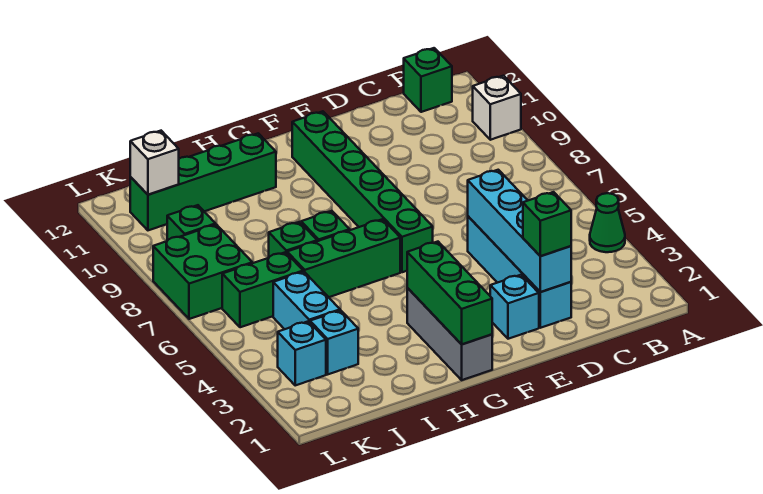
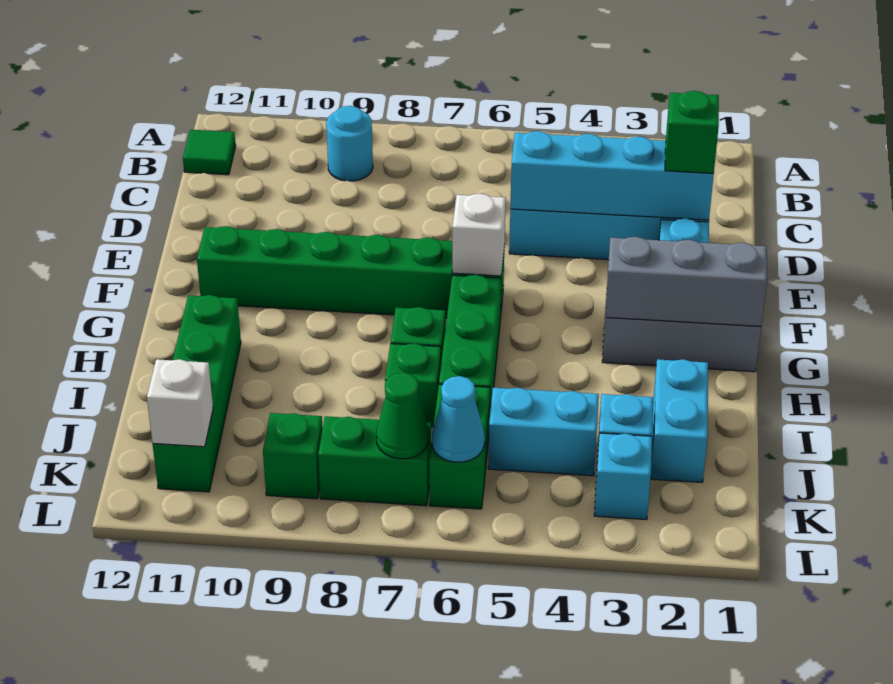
green 1x1 cone [590,193,625,252] -> green 1x1 cone moved to [376,373,429,459]
white 1x1 brick [473,76,521,140] -> white 1x1 brick moved to [452,194,506,276]
none -> cyan 1x1 round brick [326,106,373,181]
green 1x1 brick [404,48,452,112] -> green 1x1 tile [183,130,236,175]
green 1x3 brick [407,242,492,344] -> grey 1x3 brick [605,237,767,326]
none -> cyan 1x2 brick [651,359,708,482]
none -> cyan 1x1 cone [432,376,485,462]
green 2x2 brick [153,224,252,319] -> green 1x2 brick [318,416,431,506]

